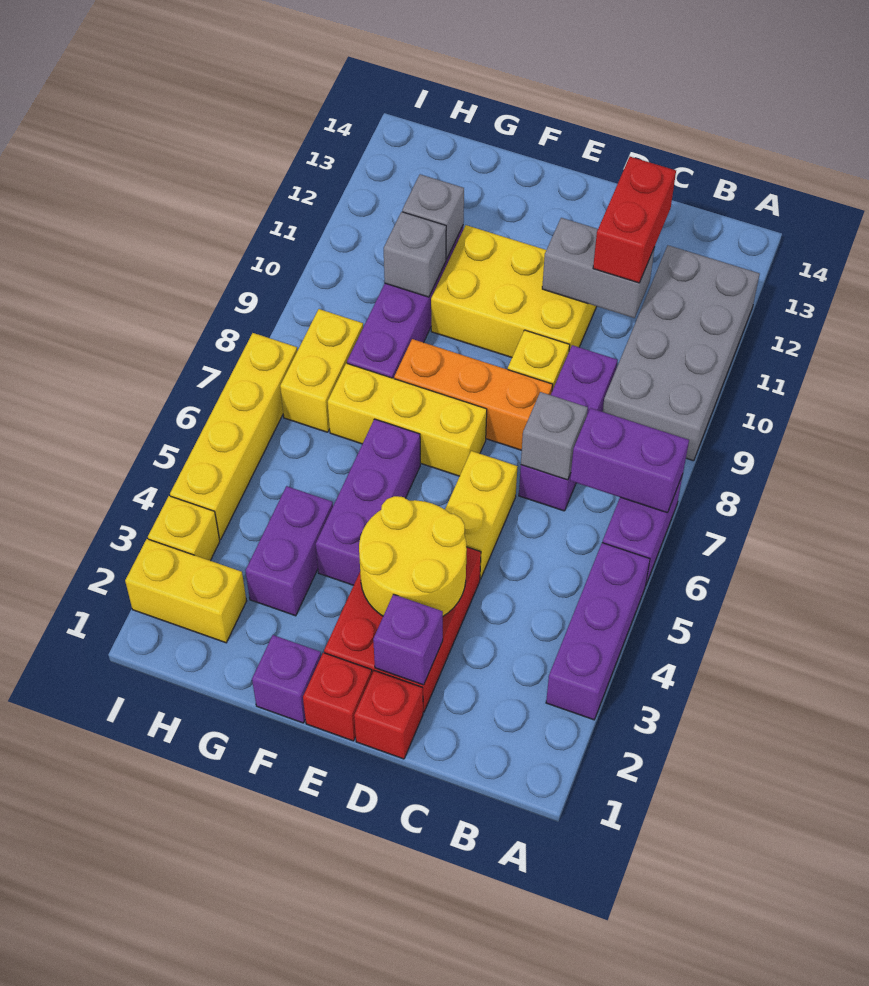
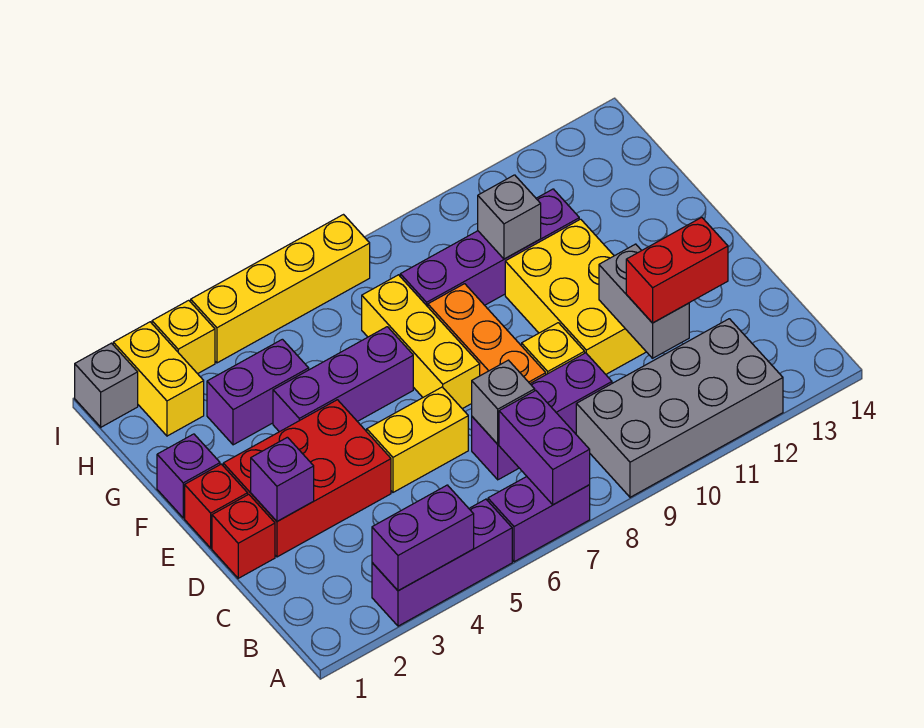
none -> purple 1x2 brick [372,485,474,591]
yellow 2x2 round brick [359,496,467,616] -> none
grey 1x1 brick [402,174,464,259] -> grey 1x1 brick moved to [75,343,138,427]
yellow 1x2 brick [280,309,363,432] -> none

